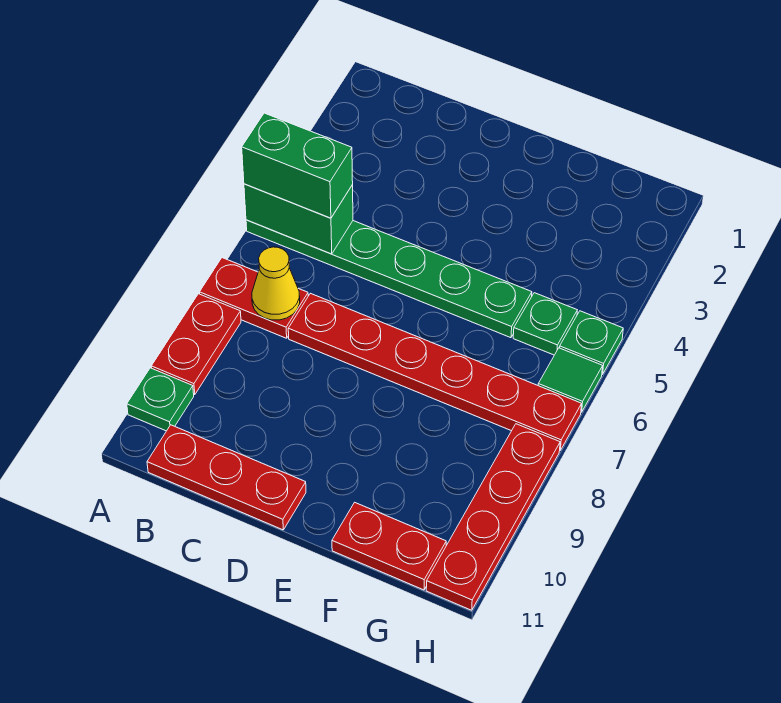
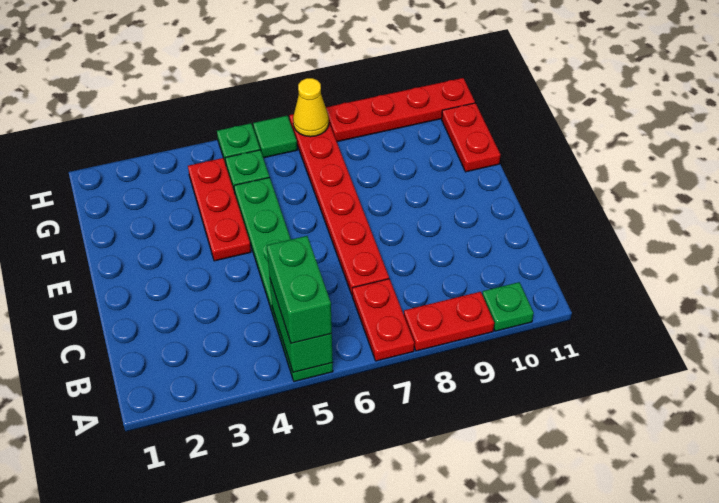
yellow 1x1 cone [252,247,300,320] -> yellow 1x1 cone moved to [293,78,329,137]
red 1x3 plate [147,425,306,530] -> red 1x3 plate moved to [188,158,251,261]

